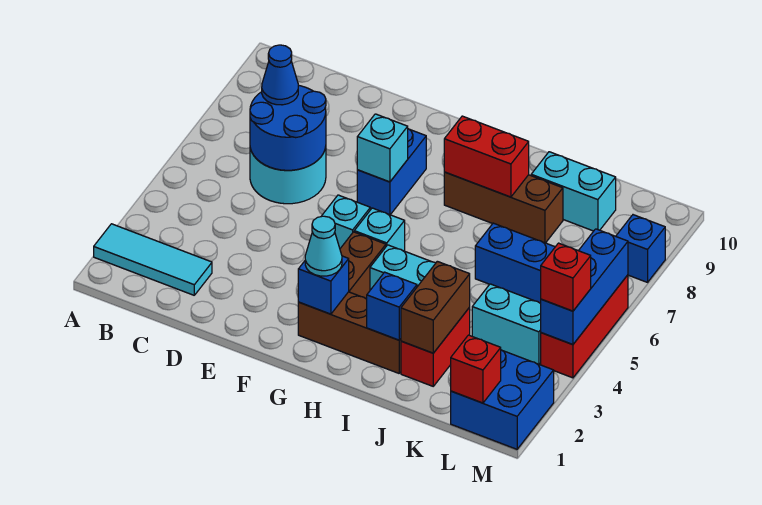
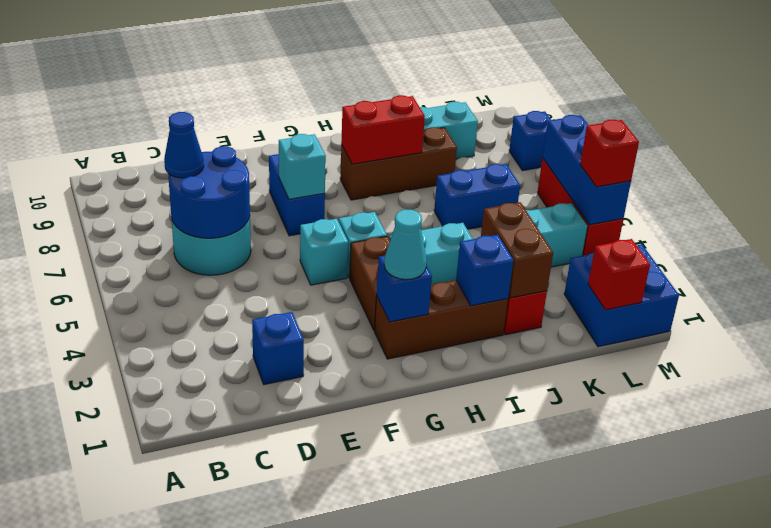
cyan 1x3 tile [94,224,212,295] -> none
none -> blue 1x1 brick [252,312,304,385]

